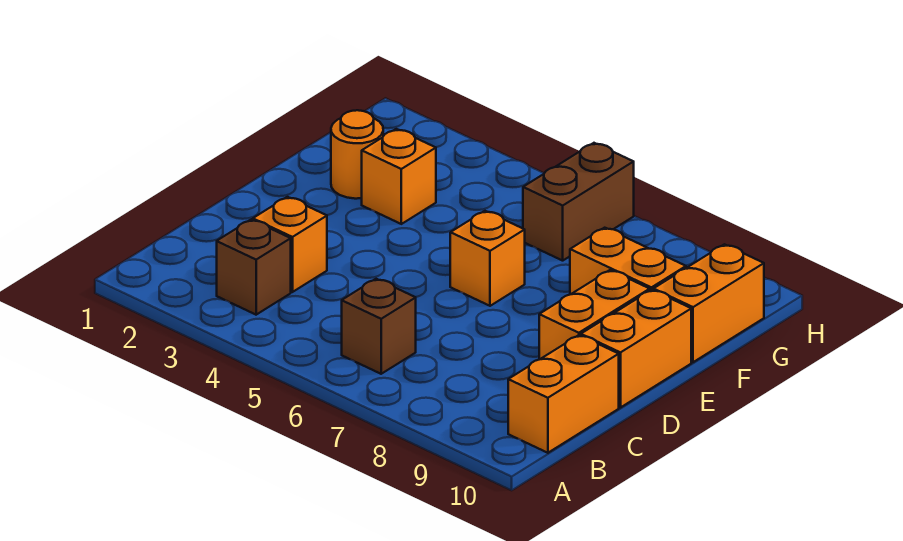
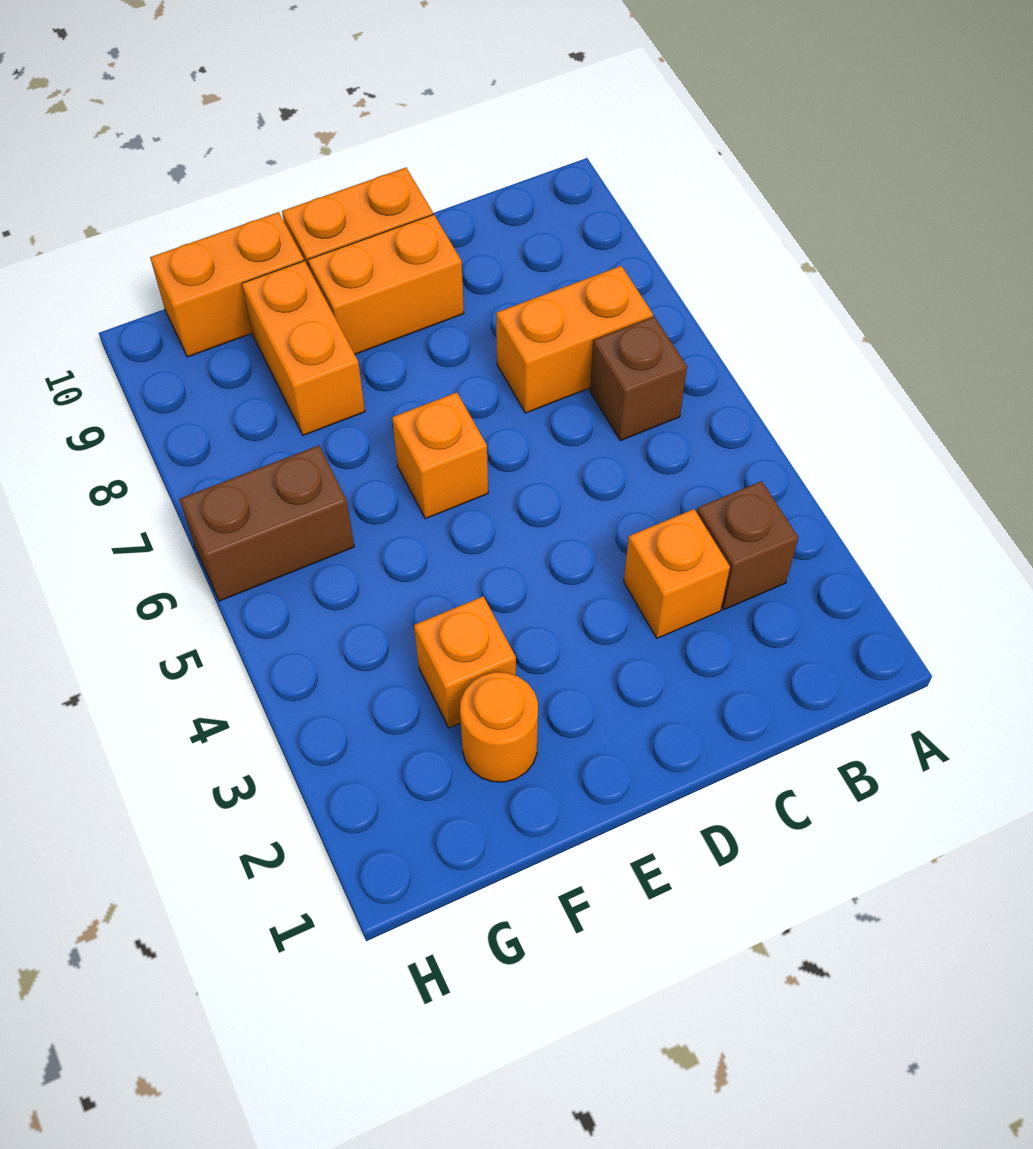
orange 1x2 brick [508,335,619,453] -> orange 1x2 brick moved to [496,266,653,413]

